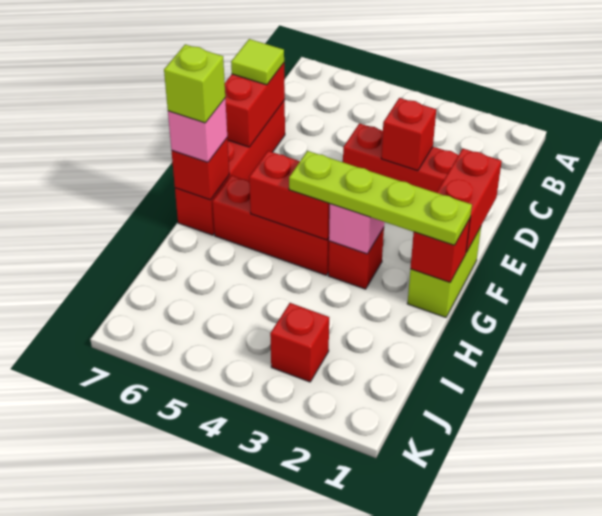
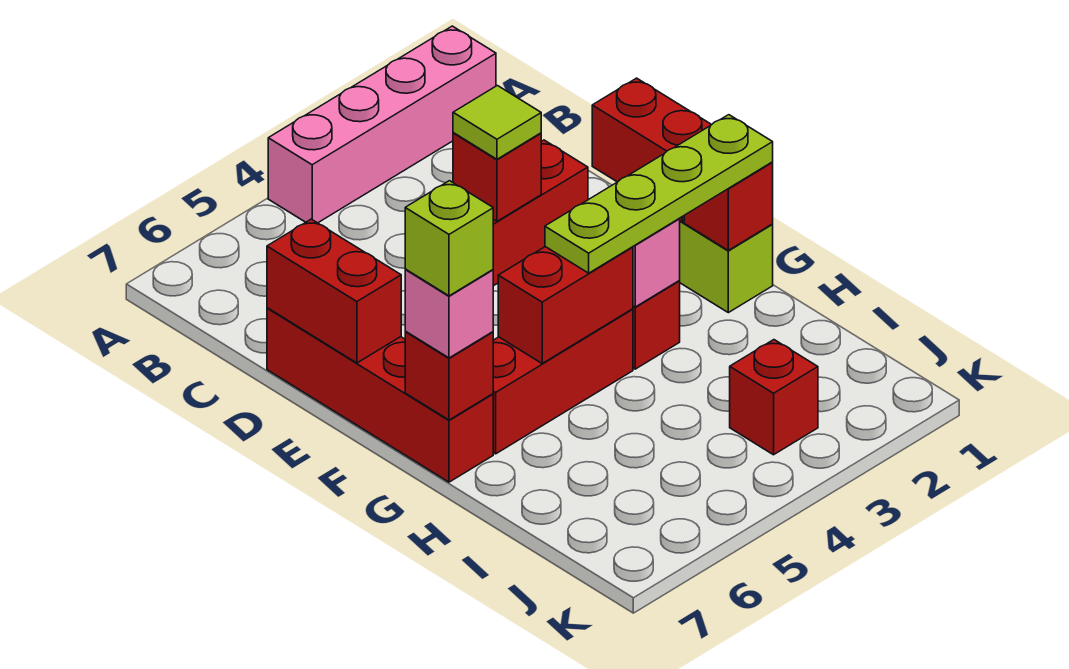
none -> pink 1x4 brick [268,26,496,223]
lime 1x1 tile [231,39,284,85] -> lime 1x1 tile moved to [453,86,541,159]

